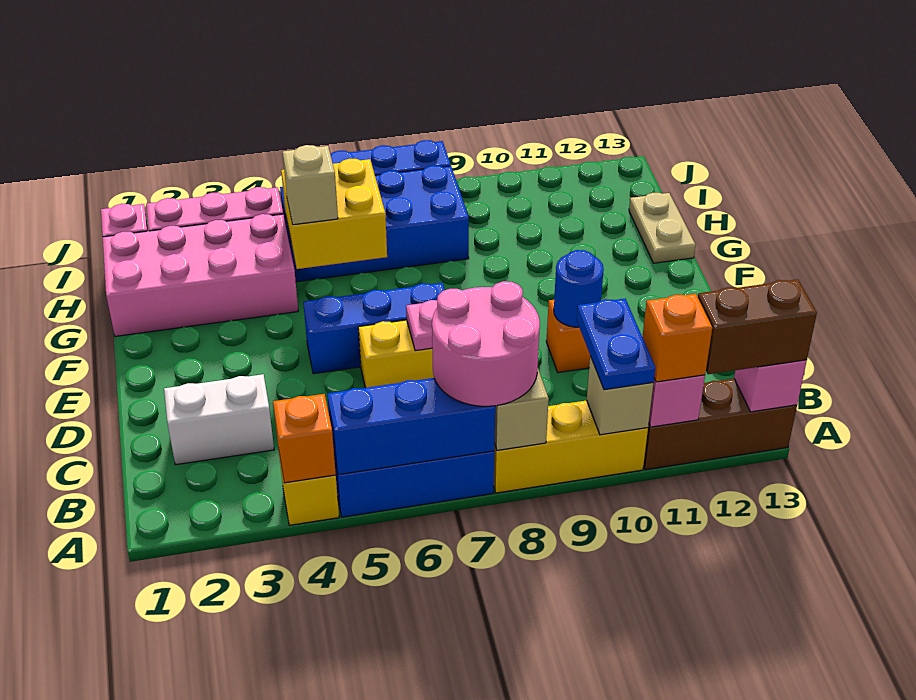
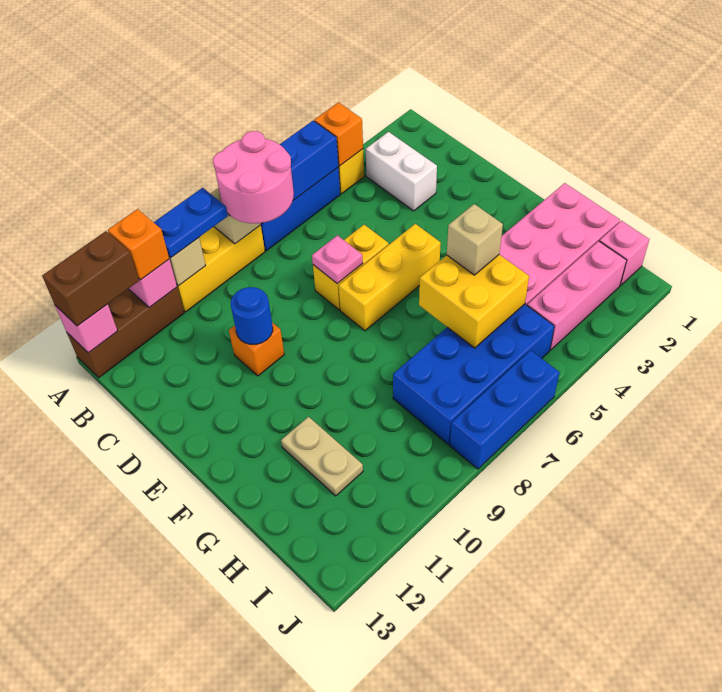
blue 1x2 plate [577,299,655,390] -> blue 1x2 plate turned to [154,188,228,257]
white 1x2 brick [164,374,274,465] -> white 1x2 brick turned to [366,132,437,211]
blue 1x3 brick [303,283,445,374] -> yellow 1x3 brick [339,224,441,331]
tan 1x2 plate [629,193,695,263] -> tan 1x2 plate moved to [281,417,363,496]

